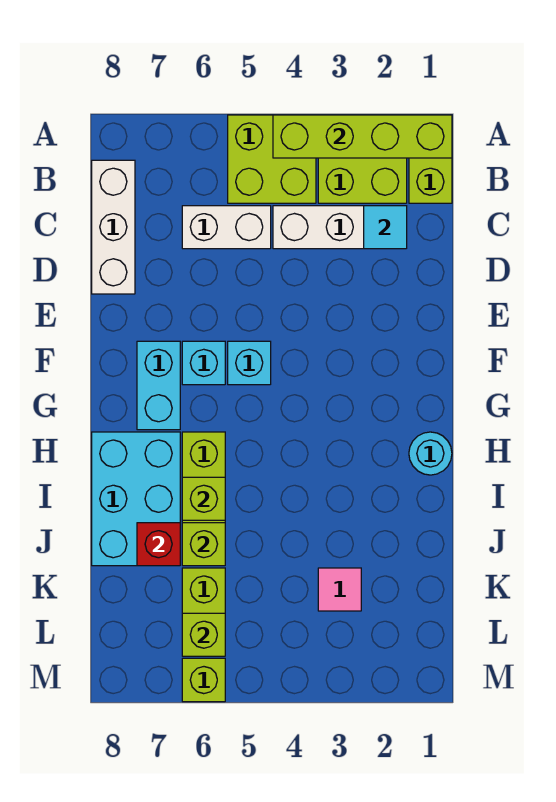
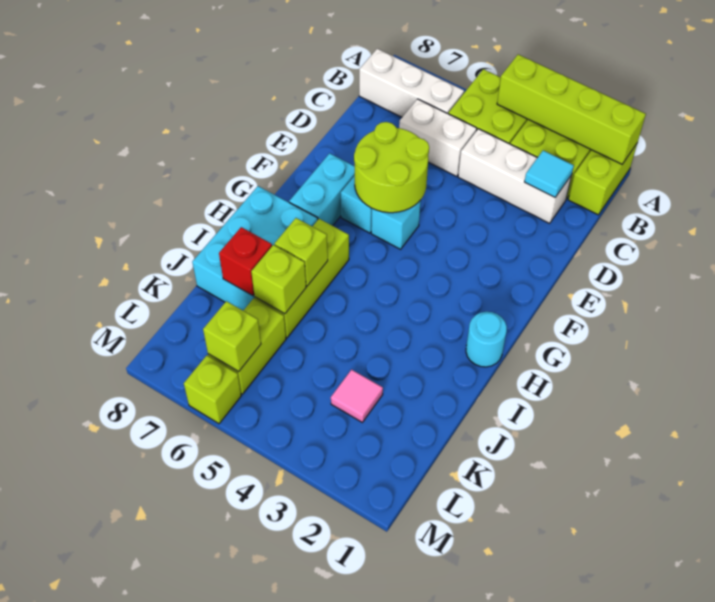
white 1x3 brick [92,160,135,294] -> white 1x3 brick turned to [359,49,464,117]
none -> lime 2x2 round brick [354,122,429,213]

